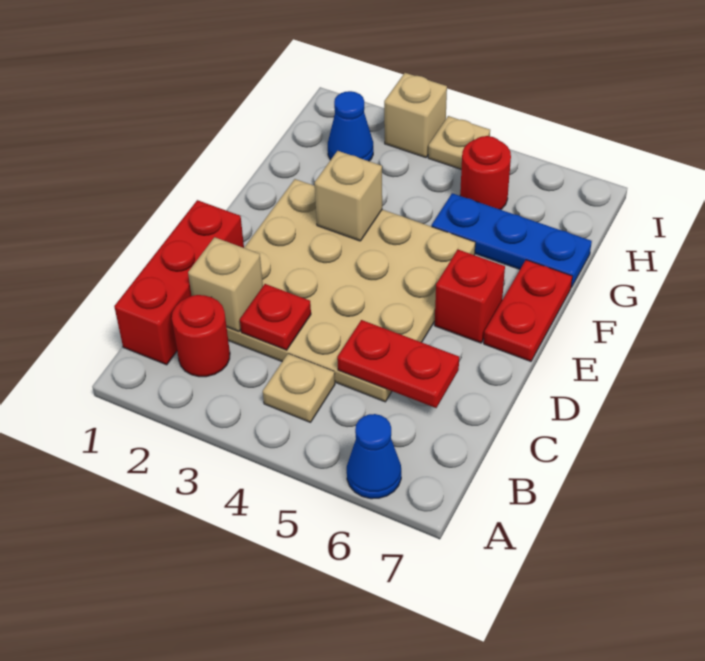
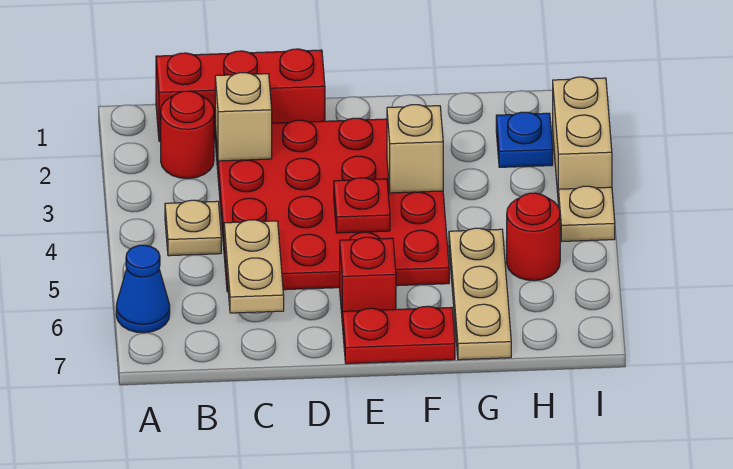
tan 4x4 plate [227,179,475,402] -> red 4x4 plate [215,118,449,292]
red 1x1 plate [240,284,311,350] -> red 1x1 plate moved to [334,178,390,233]
red 1x2 plate [337,320,459,408] -> tan 1x2 plate [224,220,284,313]
blue 1x3 plate [432,193,592,288] -> tan 1x3 plate [449,228,511,360]
blue 1x1 cone [328,91,373,161] -> blue 1x1 plate [496,112,553,167]
tan 1x1 brick [384,73,447,158] -> tan 1x2 brick [553,77,612,193]

